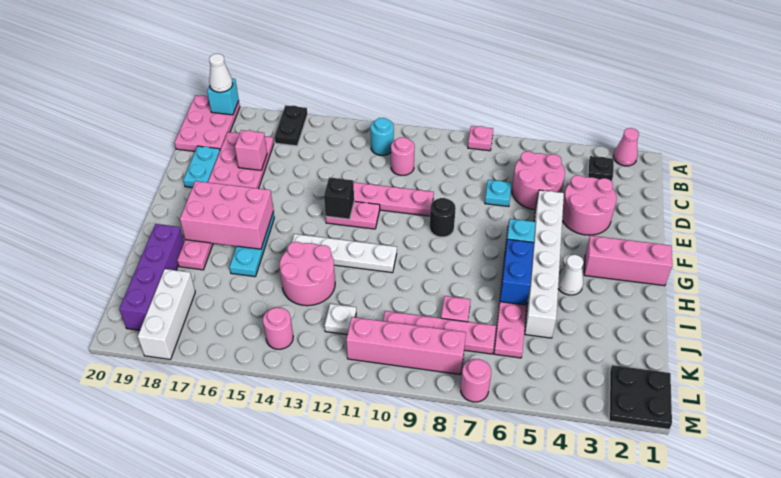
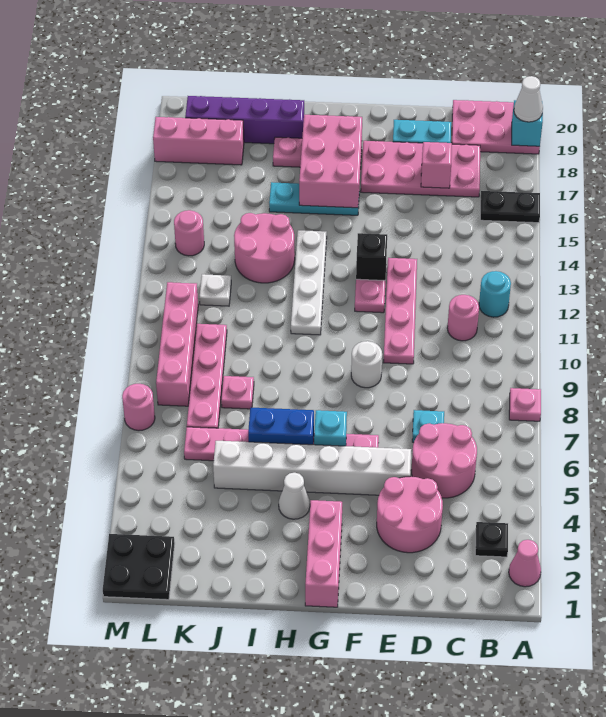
black 1x1 round brick [430,198,456,237] -> white 1x1 round brick [351,341,382,388]
white 1x3 brick [138,269,195,359] -> pink 1x3 brick [153,117,244,165]

